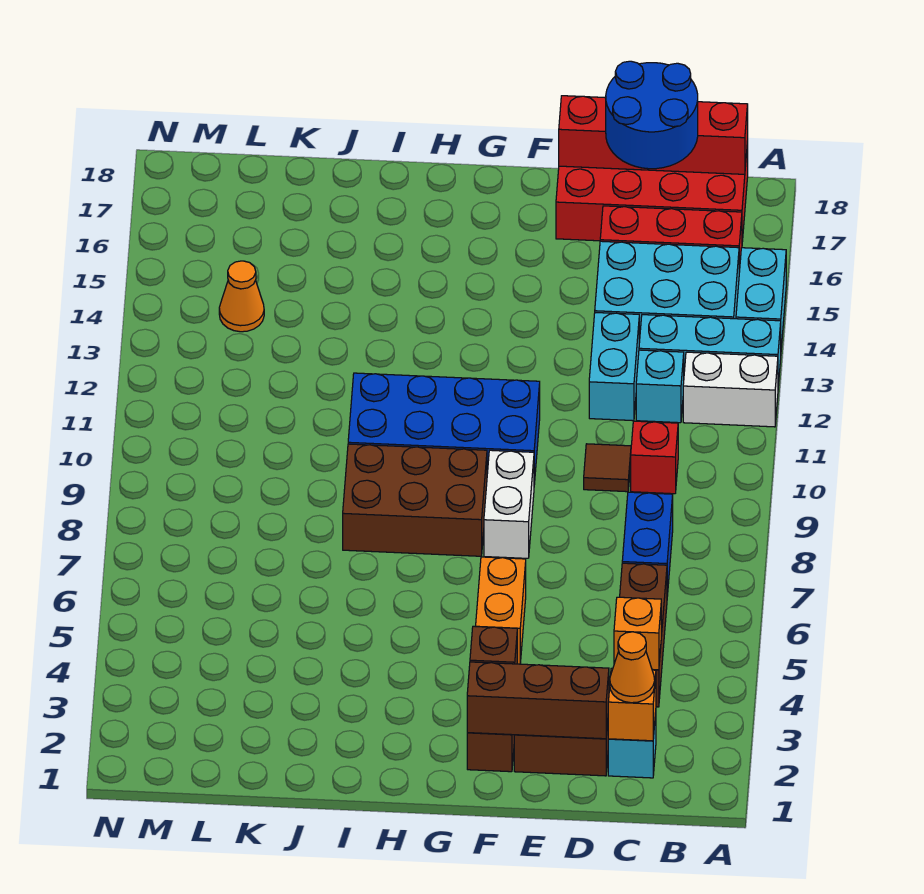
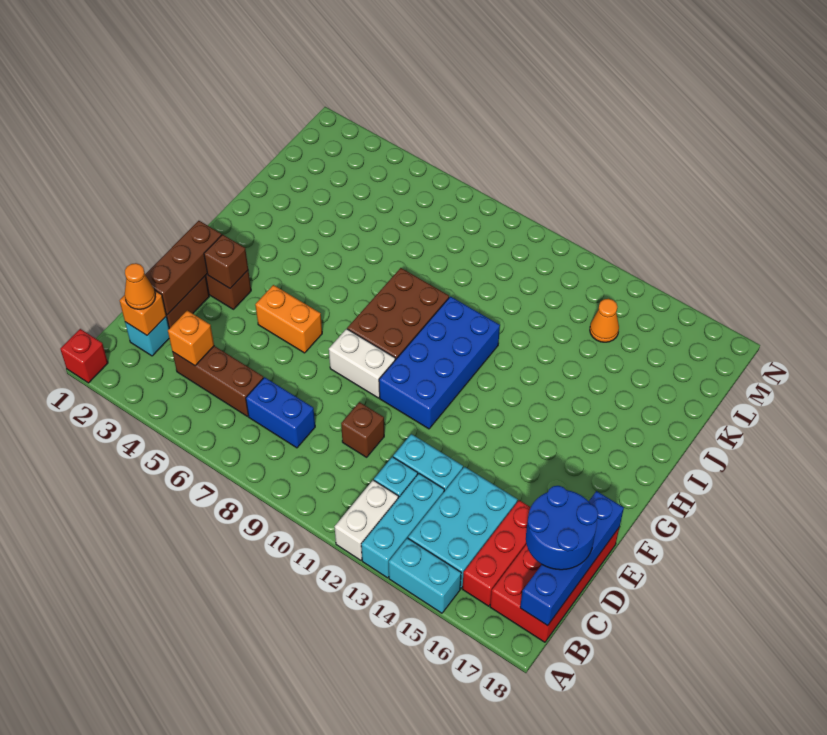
red 1x4 brick [559,96,748,174] -> blue 1x4 brick [520,491,624,626]
red 1x1 brick [631,421,678,494] -> red 1x1 brick moved to [60,329,108,383]
brown 1x1 tile [584,444,631,492] -> brown 1x1 brick [341,402,384,457]

